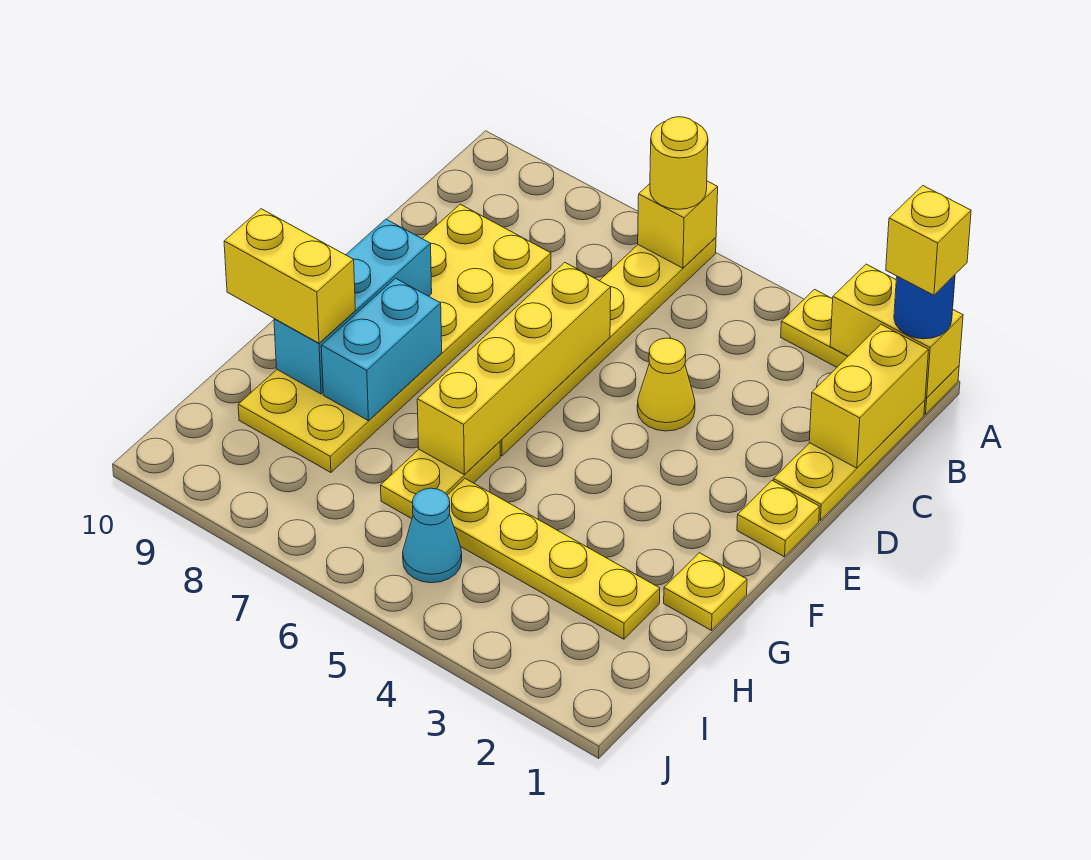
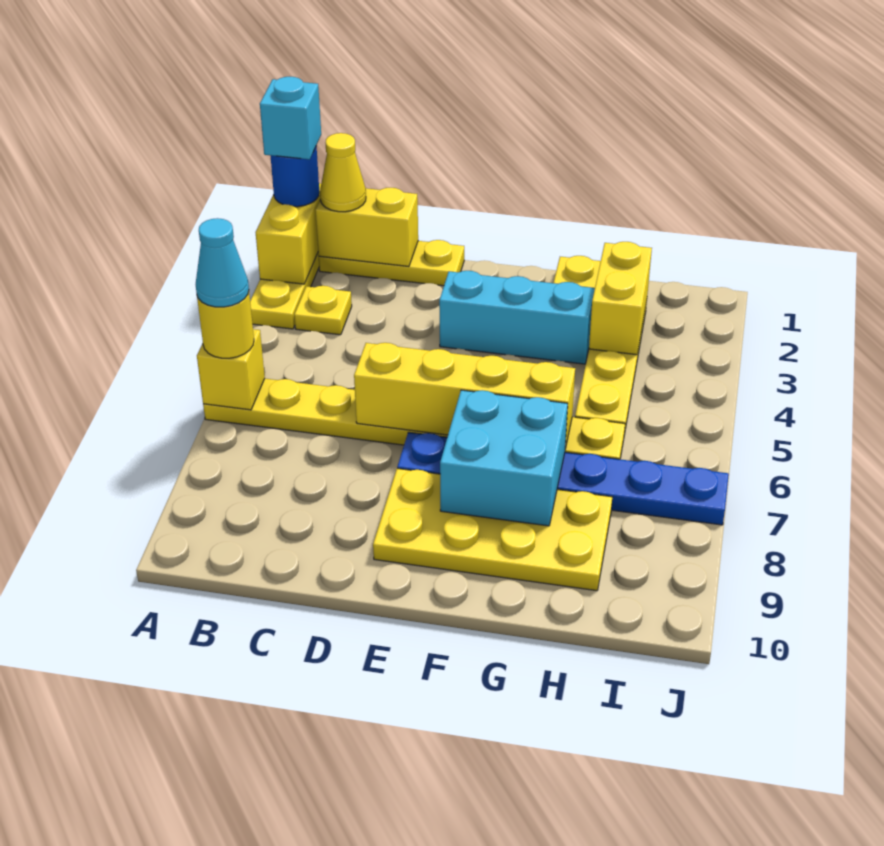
yellow 1x1 brick [886,186,971,295] -> cyan 1x1 brick [260,77,321,159]
yellow 2x6 plate [238,204,551,473] -> yellow 2x4 plate [373,468,612,591]
yellow 1x1 cone [637,338,695,431] -> yellow 1x1 cone moved to [320,133,366,212]
yellow 1x1 plate [737,481,820,557] -> yellow 1x1 plate moved to [294,286,352,335]
none -> blue 1x6 plate [397,432,729,525]
cyan 1x3 brick [274,219,432,394] -> cyan 1x3 brick moved to [439,271,595,364]
cyan 1x2 brick [321,278,442,421] -> cyan 2x2 brick [440,390,568,526]
yellow 1x2 brick [224,209,355,343] -> yellow 1x2 brick moved to [589,242,652,355]
cyan 1x1 cone [403,488,462,583] -> cyan 1x1 cone moved to [196,218,249,307]

